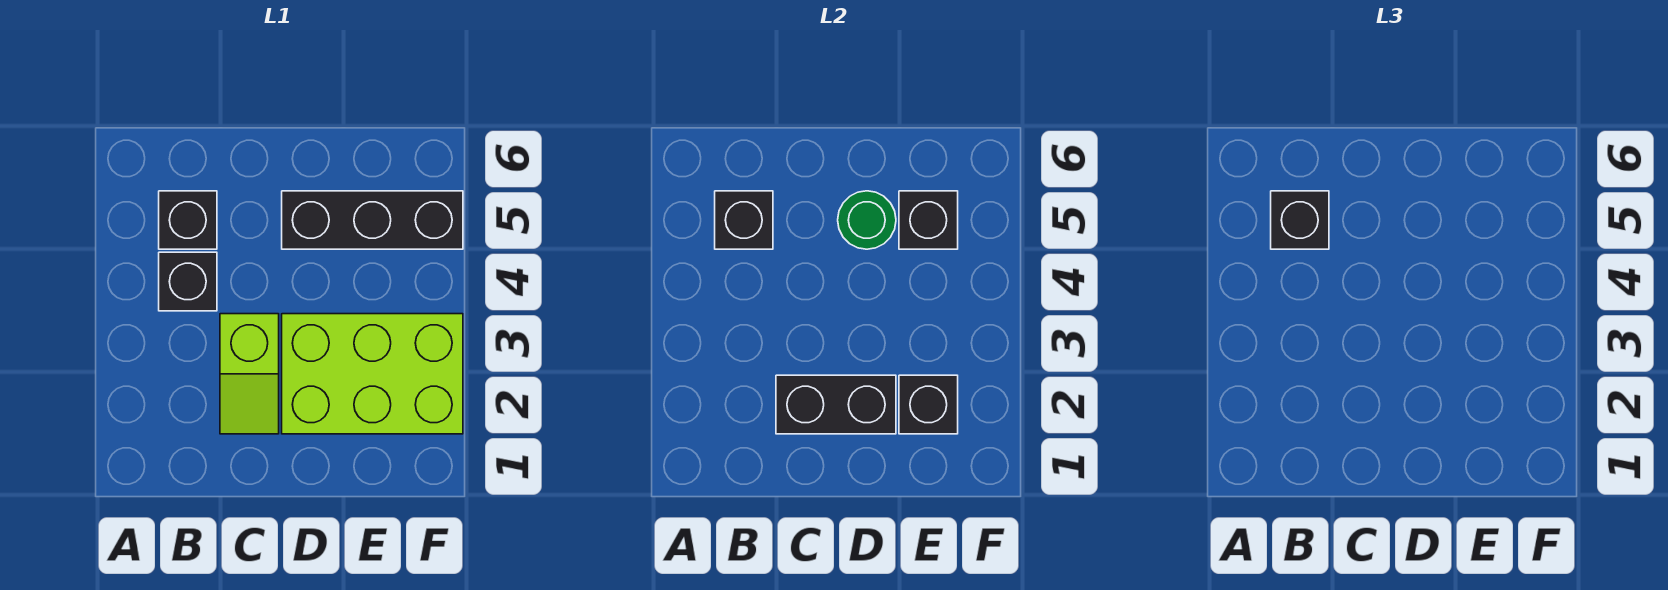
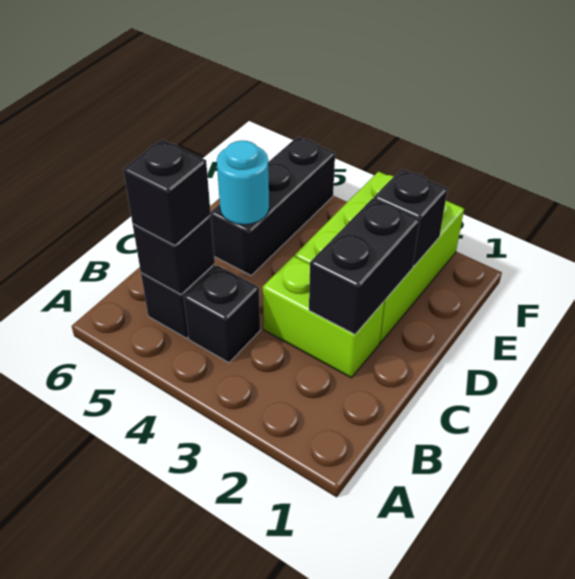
lime 1x2 slope [220,314,279,434] -> lime 1x2 brick [263,256,384,378]
green 1x1 round brick [838,191,896,249] -> cyan 1x1 round brick [217,141,269,225]
black 1x1 brick [899,191,958,249] -> none

